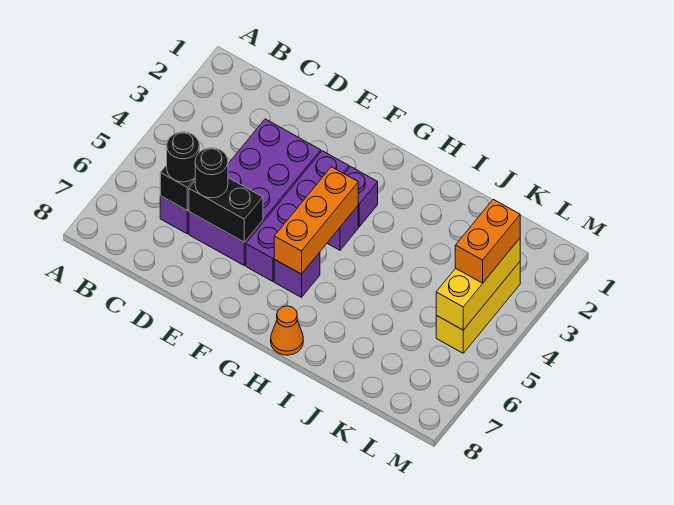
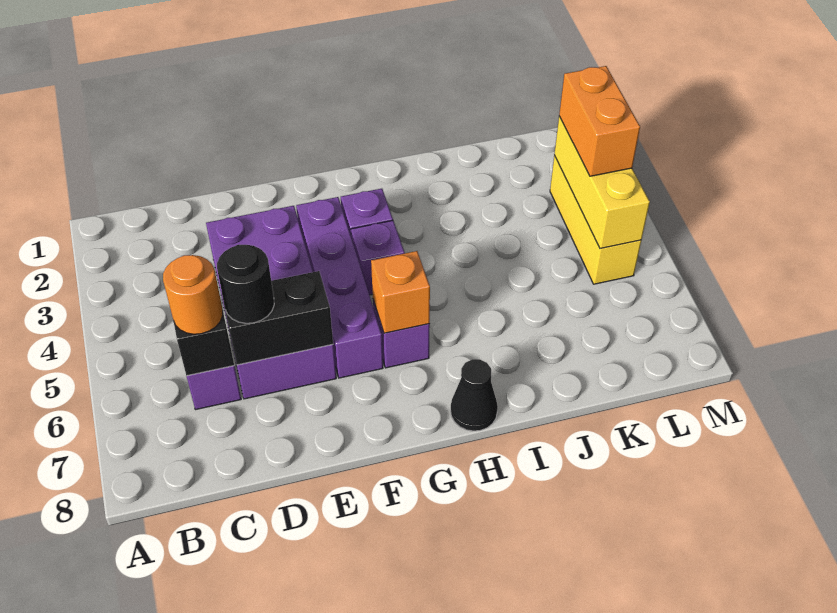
black 1x1 round brick [167,132,199,182] -> orange 1x1 round brick [163,255,223,334]
orange 1x3 brick [274,167,358,274] -> orange 1x1 brick [371,251,430,333]
orange 1x1 cone [271,306,303,355] -> black 1x1 cone [451,359,498,431]

